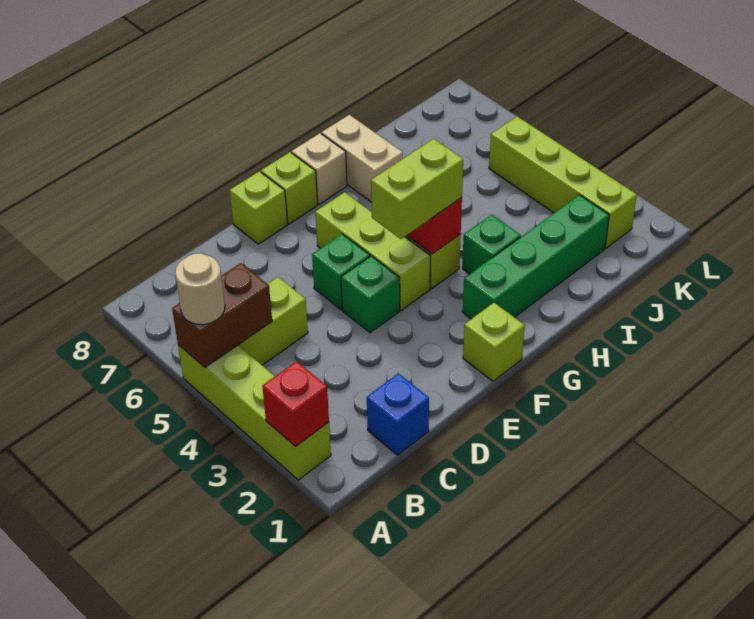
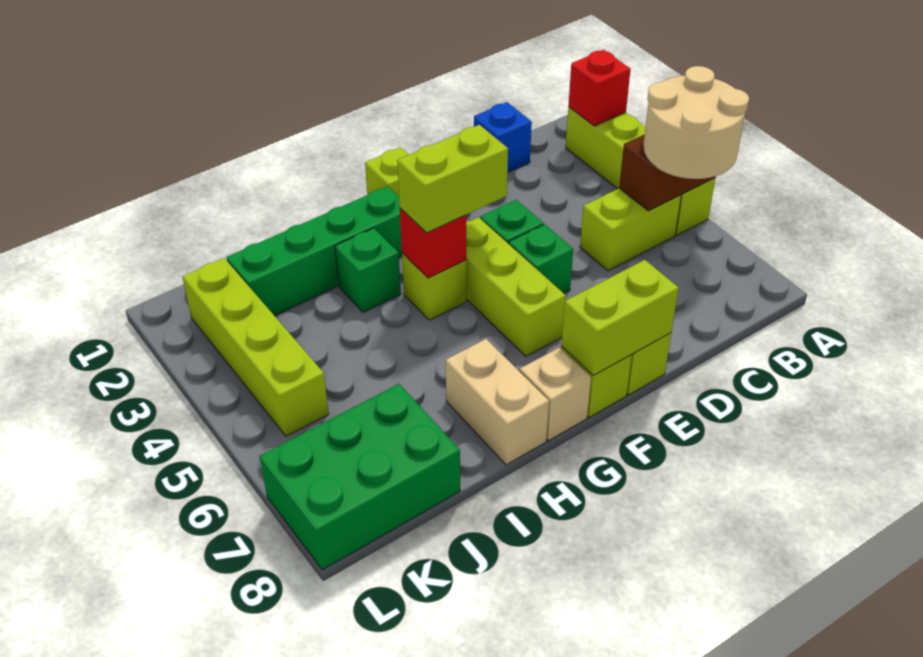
tan 1x1 round brick [175,254,225,325] -> tan 2x2 round brick [643,66,749,179]
none -> lime 1x2 brick [561,260,679,376]
none -> green 2x3 brick [260,384,460,570]

